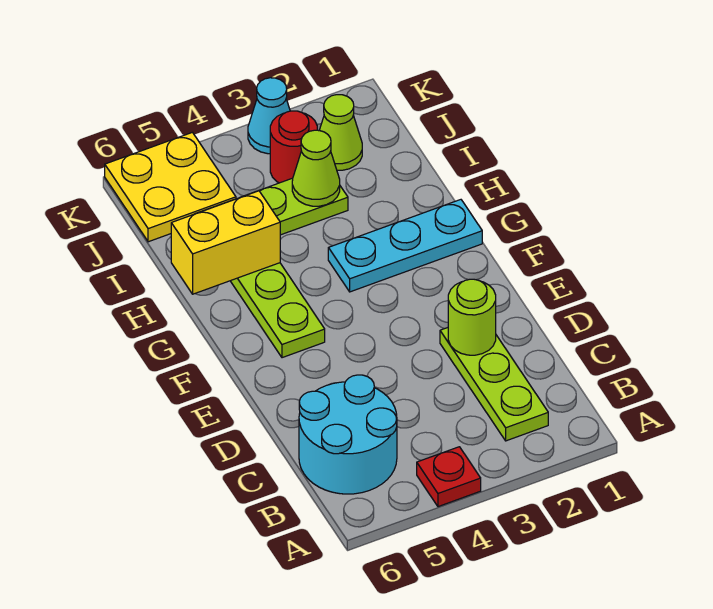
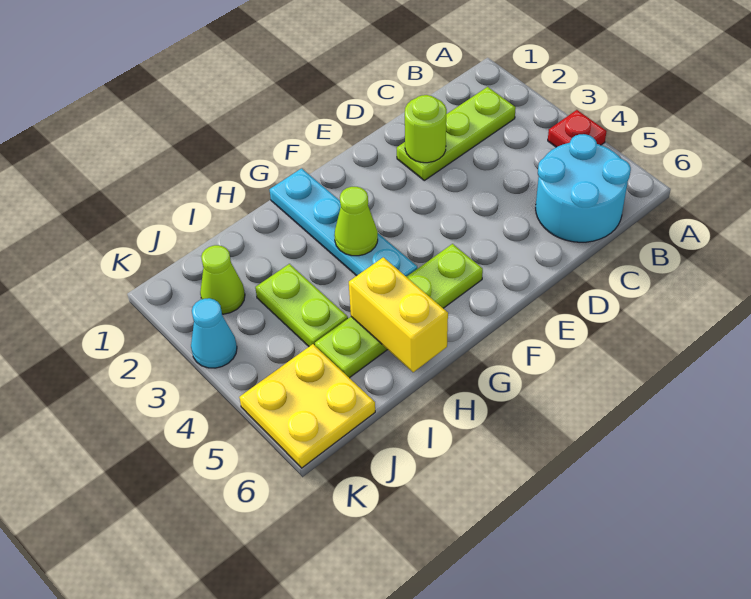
cyan 1x3 plate [328,200,482,292] -> cyan 1x4 plate [270,168,417,277]
lime 1x1 cone [292,130,340,206] -> lime 1x1 cone moved to [334,187,378,256]
red 1x1 round brick [270,111,317,183] -> none

